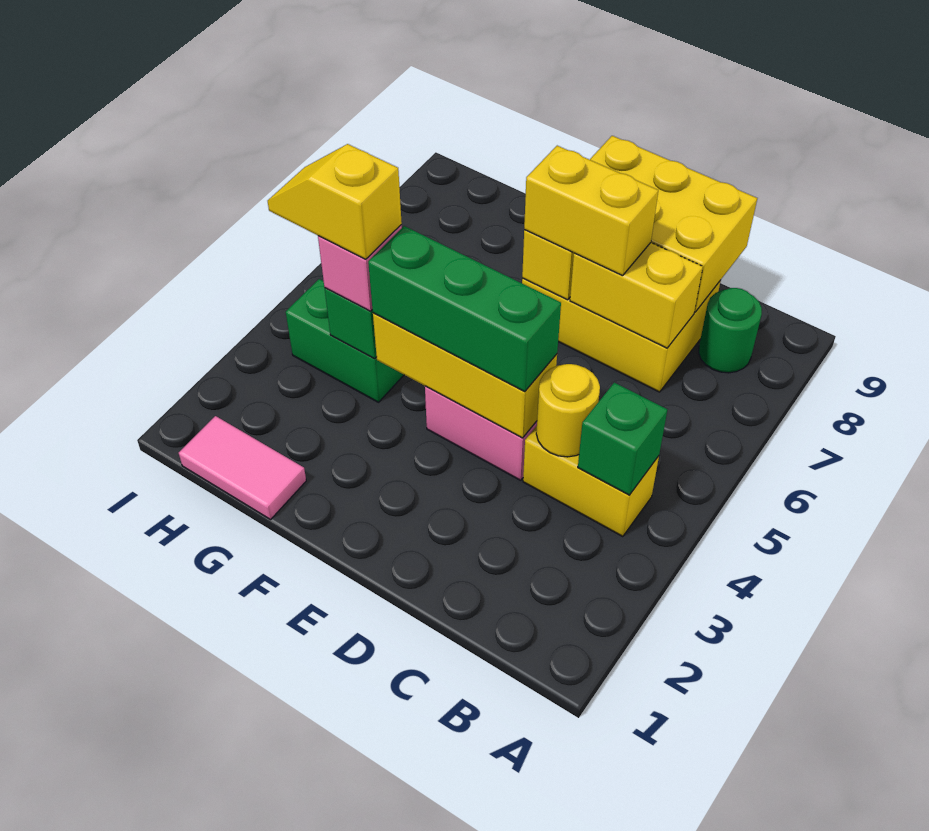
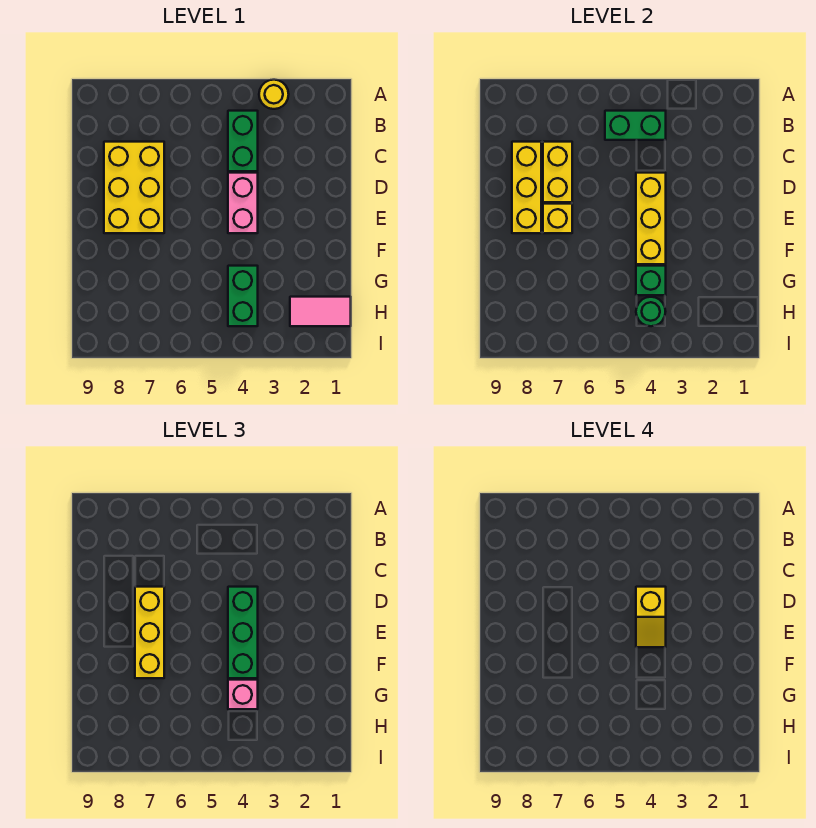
yellow 1x2 brick [523,426,659,537] -> green 1x2 brick [228,111,258,171]
green 1x1 brick [578,383,667,495] -> green 1x2 brick [605,111,666,140]
green 1x1 round brick [699,288,762,373] -> green 1x1 round brick moved to [636,297,666,326]
yellow 1x1 round brick [536,364,600,457] -> yellow 1x1 round brick moved to [259,80,289,109]
yellow 2x3 brick [590,136,757,312] -> yellow 1x3 brick [512,142,541,233]
yellow 1x2 brick [524,146,658,276] -> yellow 1x3 brick [135,587,164,678]
pink 1x2 tile [179,416,306,520] -> pink 1x2 tile turned to [290,297,351,326]
yellow 1x2 slope [268,144,402,259] -> yellow 1x2 slope moved to [636,587,666,647]

